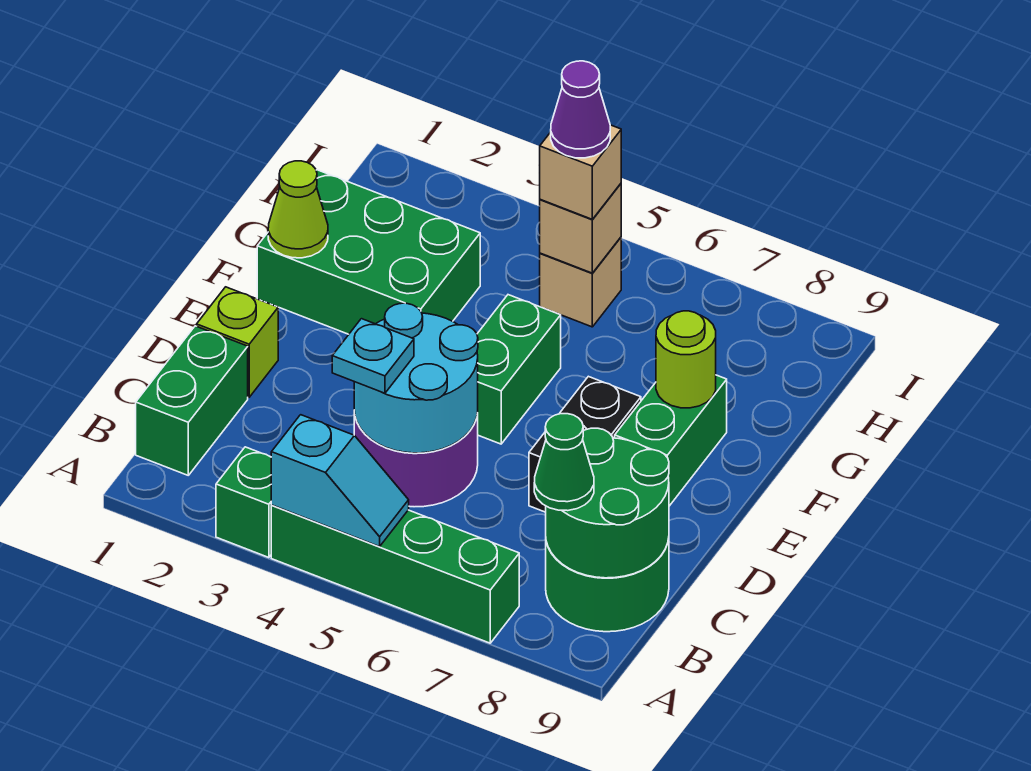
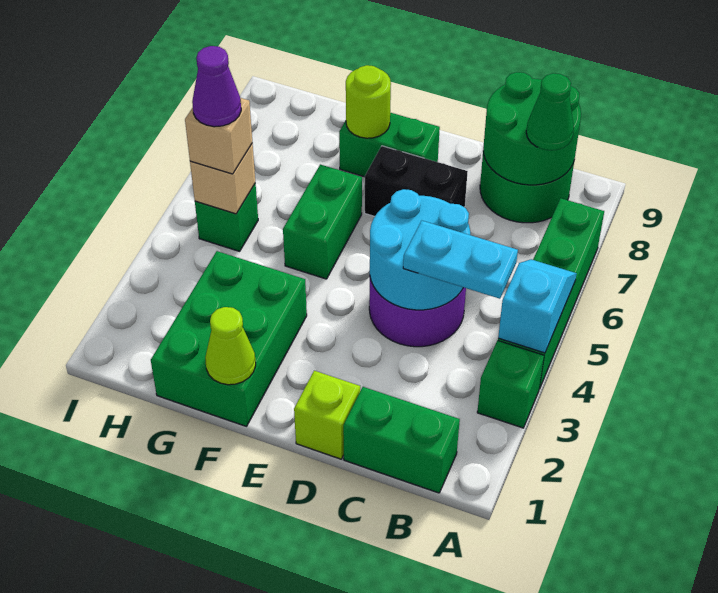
cyan 1x1 plate [332,319,414,393] -> cyan 1x2 plate [403,221,518,299]
green 1x2 brick [477,295,561,444] -> green 1x2 brick turned to [283,164,362,279]
tan 1x1 brick [540,237,621,327] -> green 1x1 brick [195,183,258,251]

